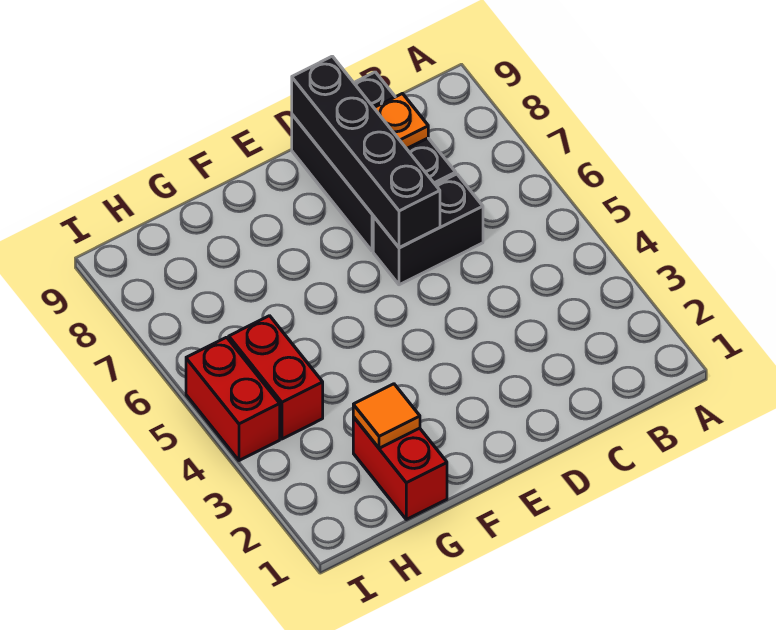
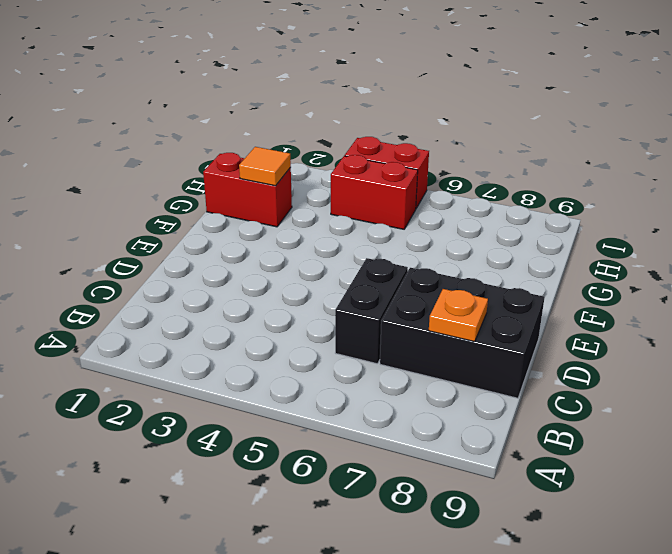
black 1x4 brick [292,56,440,248] -> none

